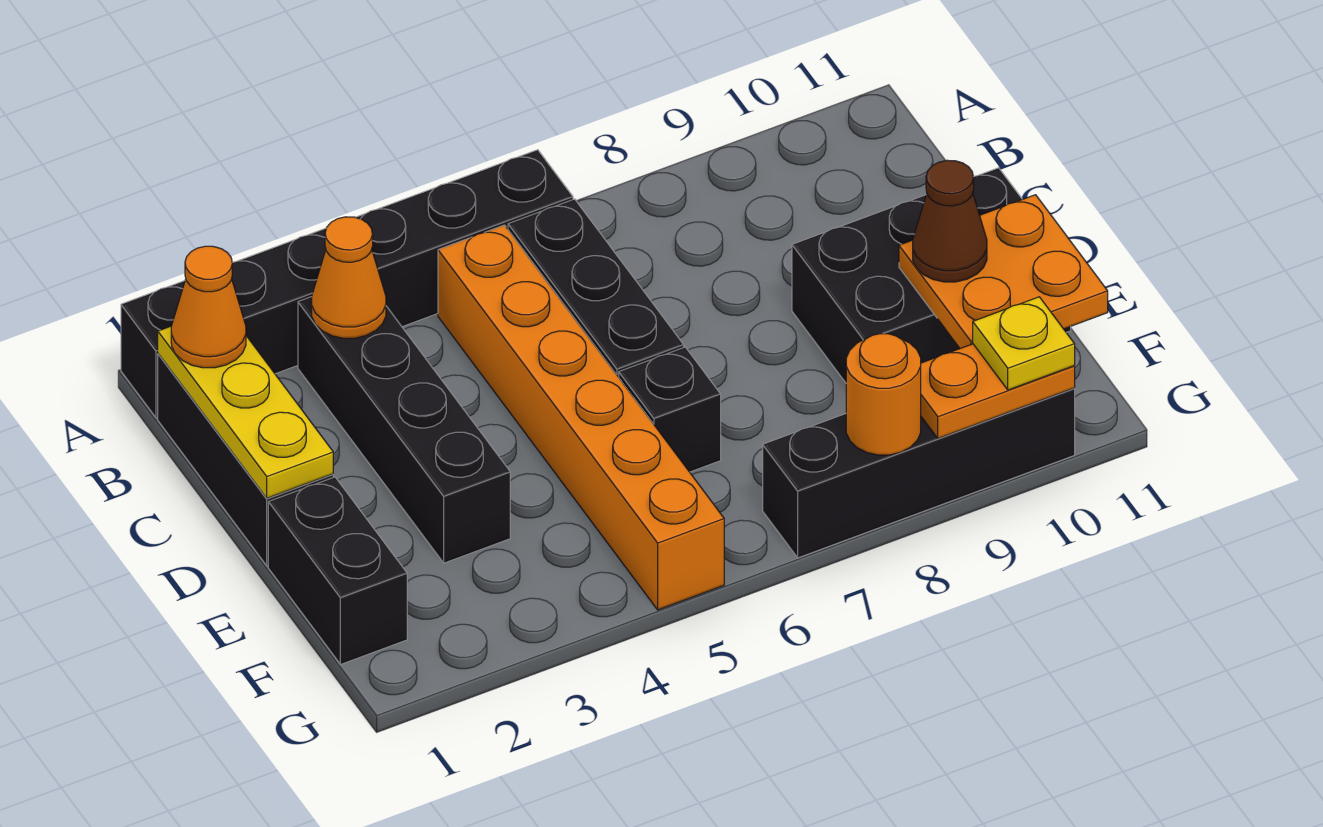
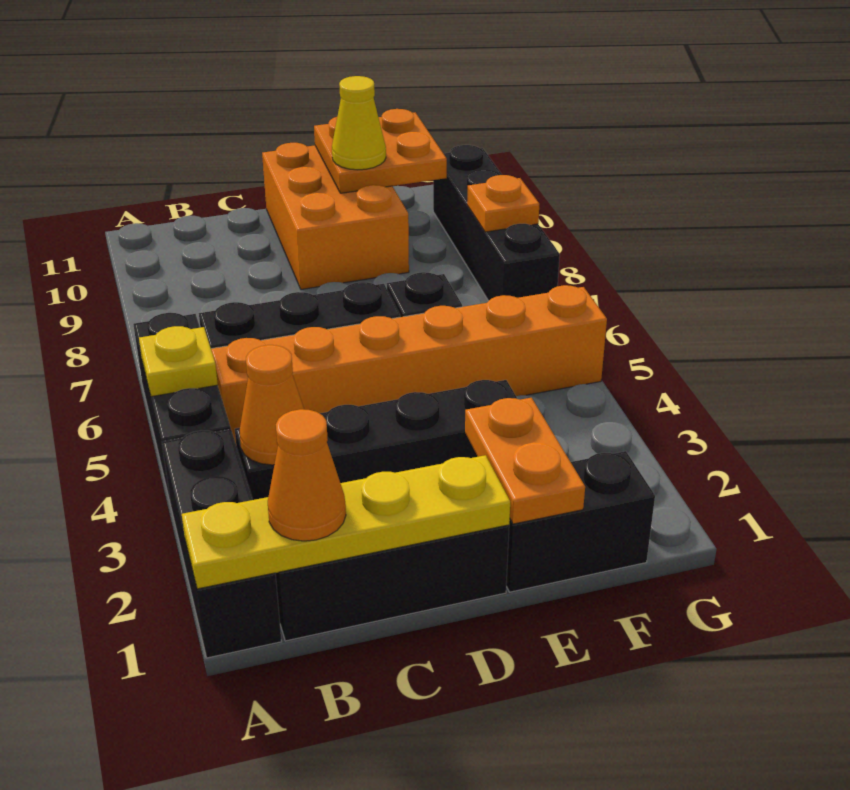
yellow 1x3 plate [158,326,333,498] -> yellow 1x4 plate [182,455,510,589]
black 2x3 brick [792,168,1071,383] -> orange 2x3 brick [262,143,409,290]
brown 1x1 cone [913,160,987,282] -> yellow 1x1 cone [332,76,386,170]
orange 1x1 round brick [846,334,921,455] -> orange 1x1 plate [467,175,539,232]
orange 1x2 plate [921,344,1075,438] -> orange 1x2 plate moved to [465,398,585,524]
yellow 1x1 plate [973,297,1075,390] -> yellow 1x1 plate moved to [139,326,218,397]

